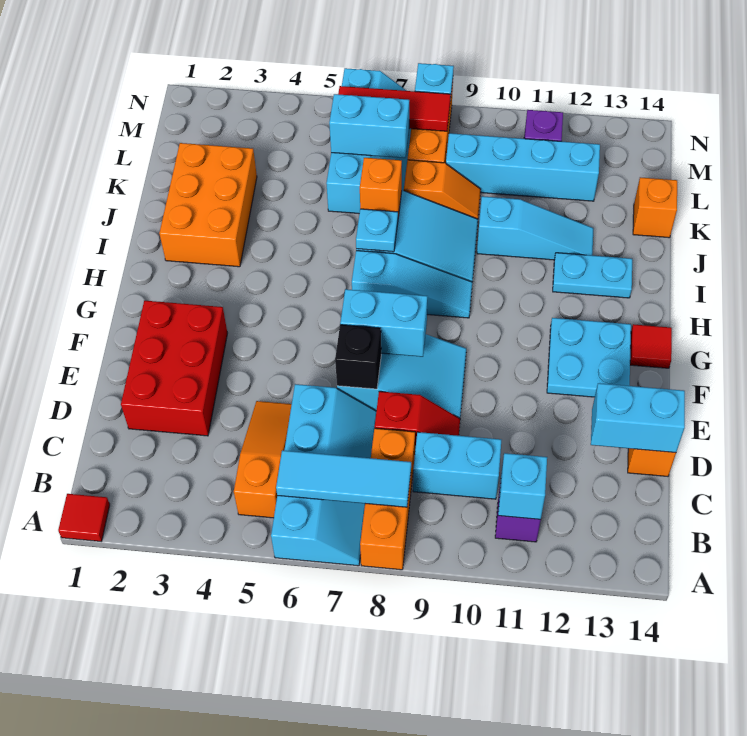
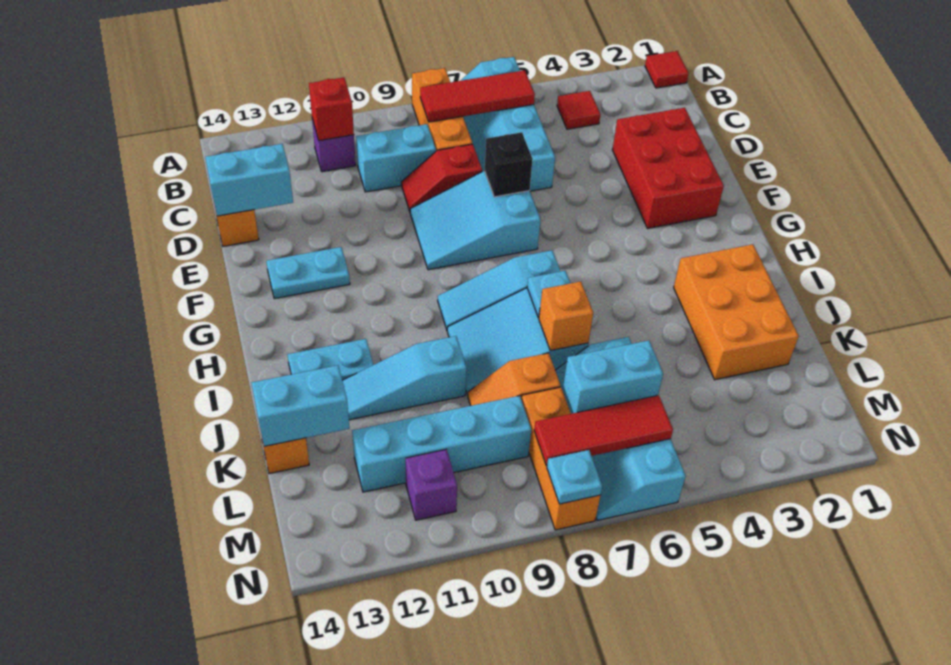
orange 1x3 slope [234,401,292,518] -> none
cyan 1x3 tile [276,450,411,507] -> red 1x3 tile [420,70,535,122]
cyan 1x1 brick [498,453,547,519] -> red 1x1 brick [309,78,354,141]
cyan 1x2 brick [340,289,428,357] -> cyan 1x2 brick moved to [252,365,350,446]
cyan 2x2 plate [547,318,631,397] -> cyan 1x2 plate [266,247,350,299]
red 1x1 tile [630,324,672,368] -> red 1x1 tile moved to [557,91,600,129]

